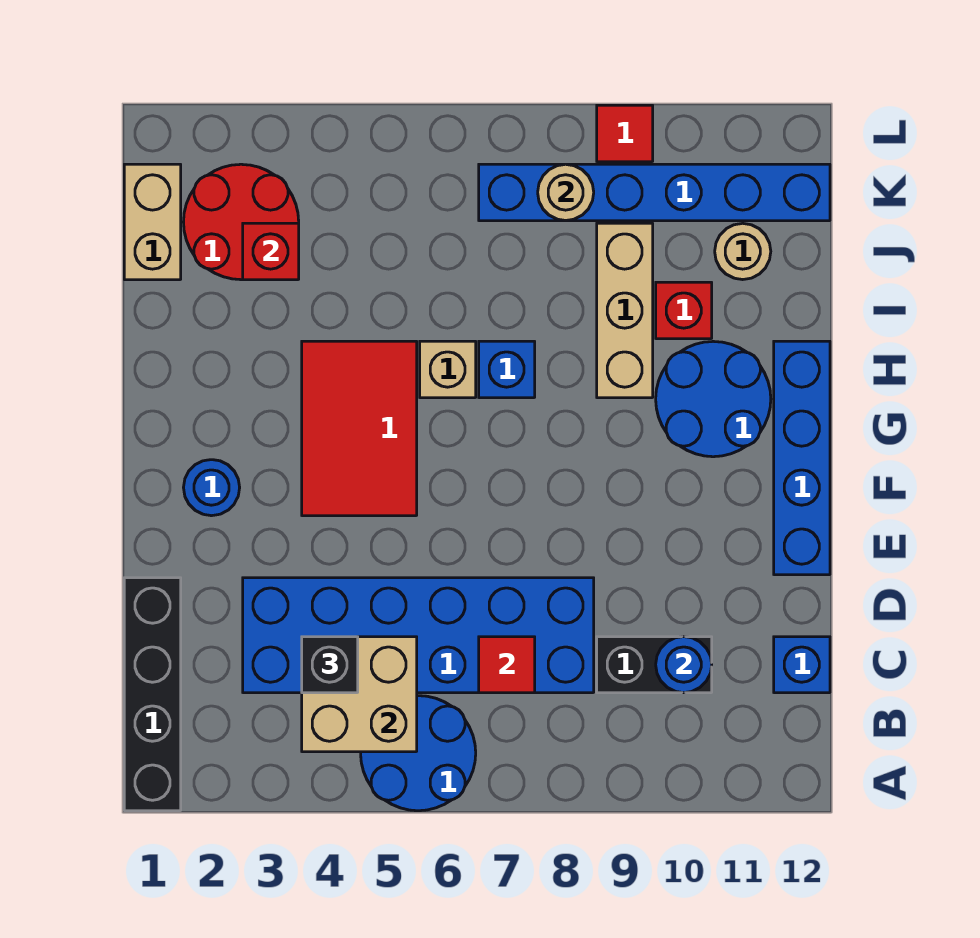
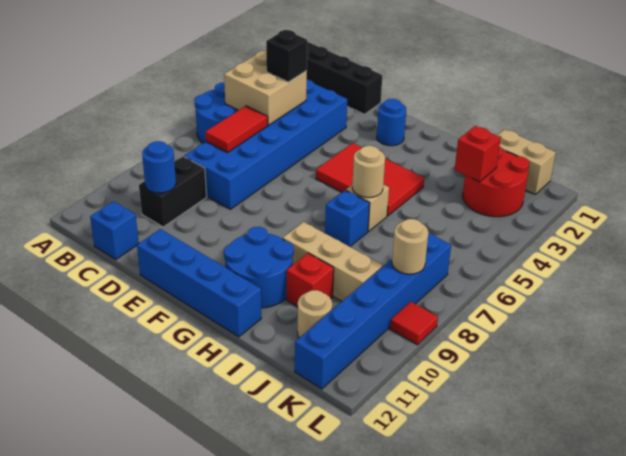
red 1x1 tile [479,637,535,693] -> red 1x2 tile [205,106,268,153]
none -> tan 1x1 round brick [352,146,385,198]

